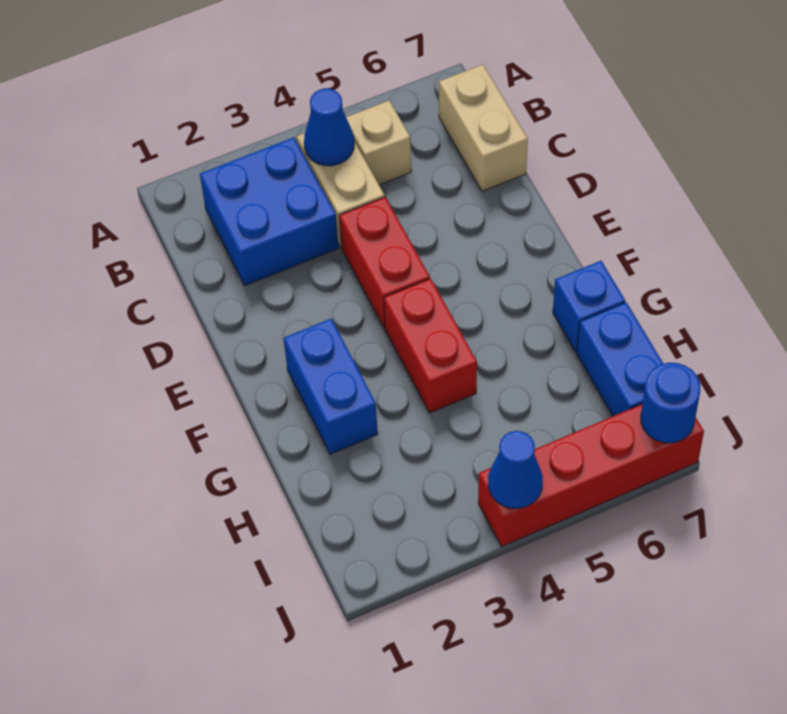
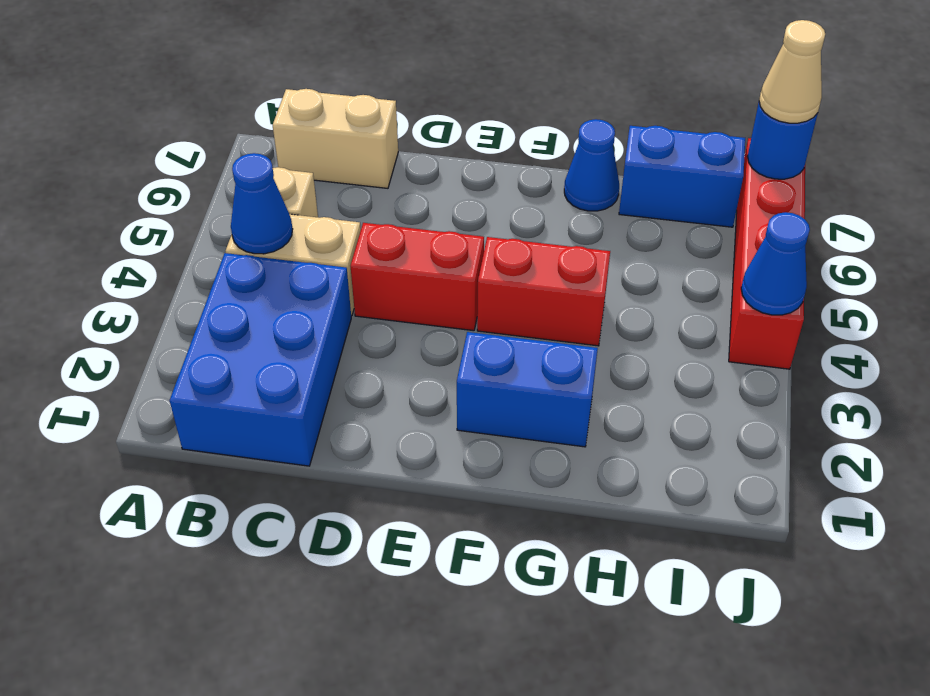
blue 2x2 brick [200,137,338,285] -> blue 2x3 brick [170,253,351,466]
blue 1x1 brick [553,261,625,352] -> blue 1x1 cone [564,119,619,211]
none -> tan 1x1 cone [759,20,825,123]

